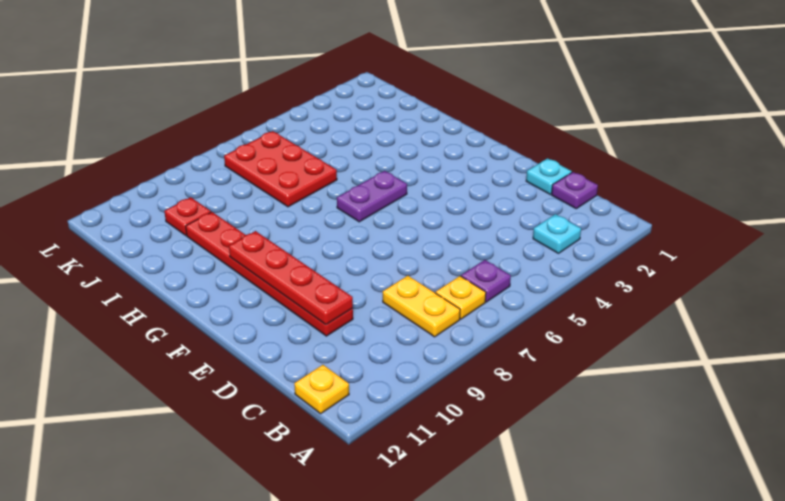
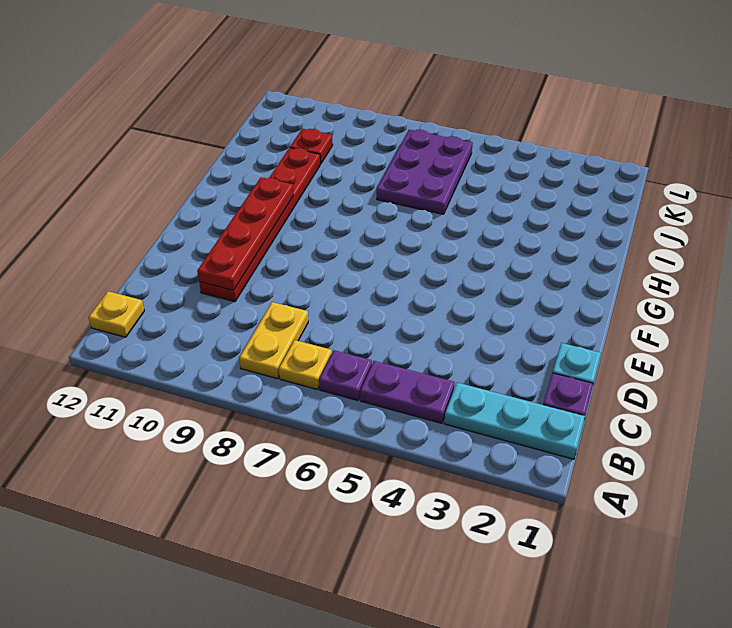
cyan 1x1 plate [533,214,581,253] -> cyan 1x3 plate [444,383,585,459]
purple 1x2 plate [337,171,407,222] -> purple 1x2 plate moved to [360,361,455,423]
red 2x3 plate [224,131,337,207] -> purple 2x3 plate [377,130,473,214]

